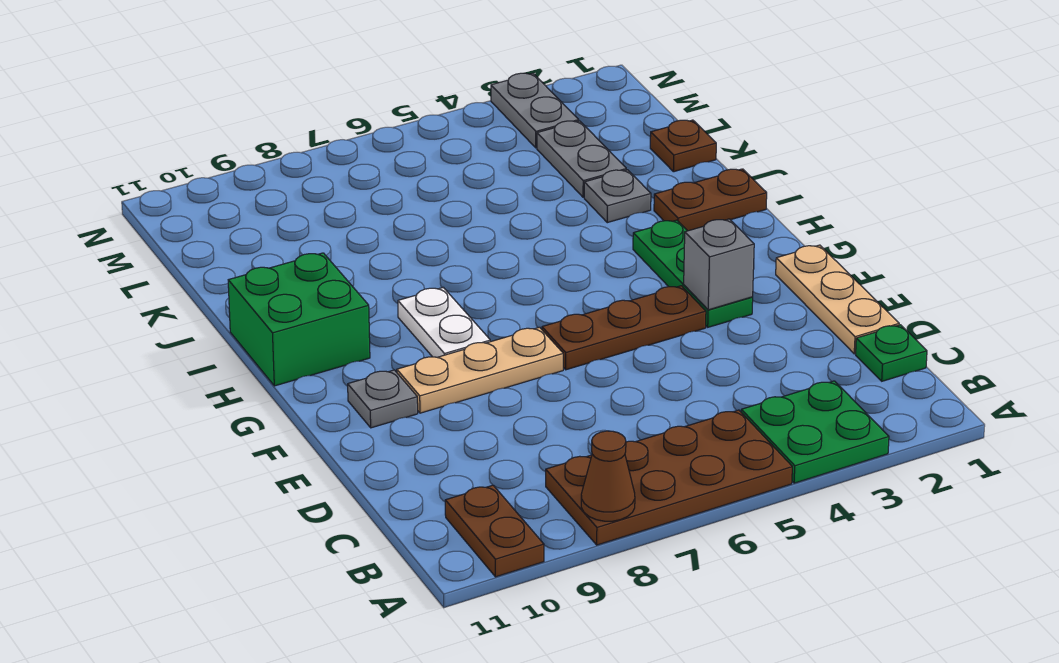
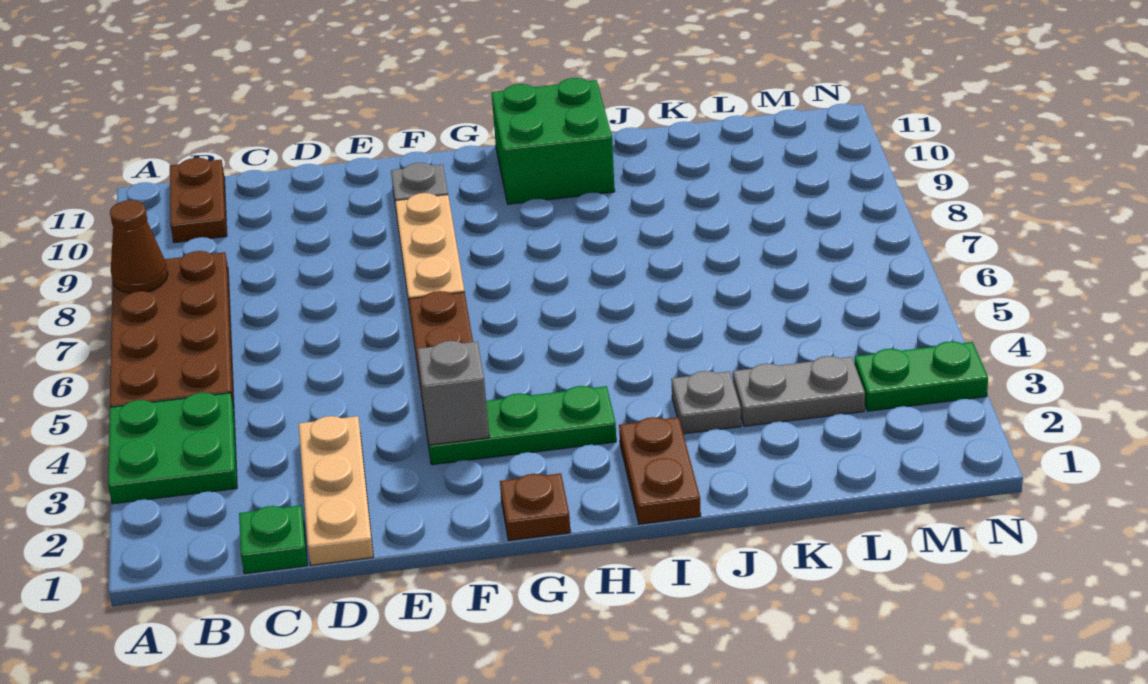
brown 1x2 plate [445,485,544,577] -> brown 1x2 plate turned to [170,158,227,243]
tan 1x3 plate [776,245,899,354] -> tan 1x3 plate turned to [299,416,373,565]
white 1x2 plate [398,288,490,357] -> none
brown 1x1 plate [650,120,716,172] -> brown 1x1 plate moved to [500,473,571,540]
grey 1x2 plate [491,73,579,148] -> green 1x2 plate [854,341,988,411]

